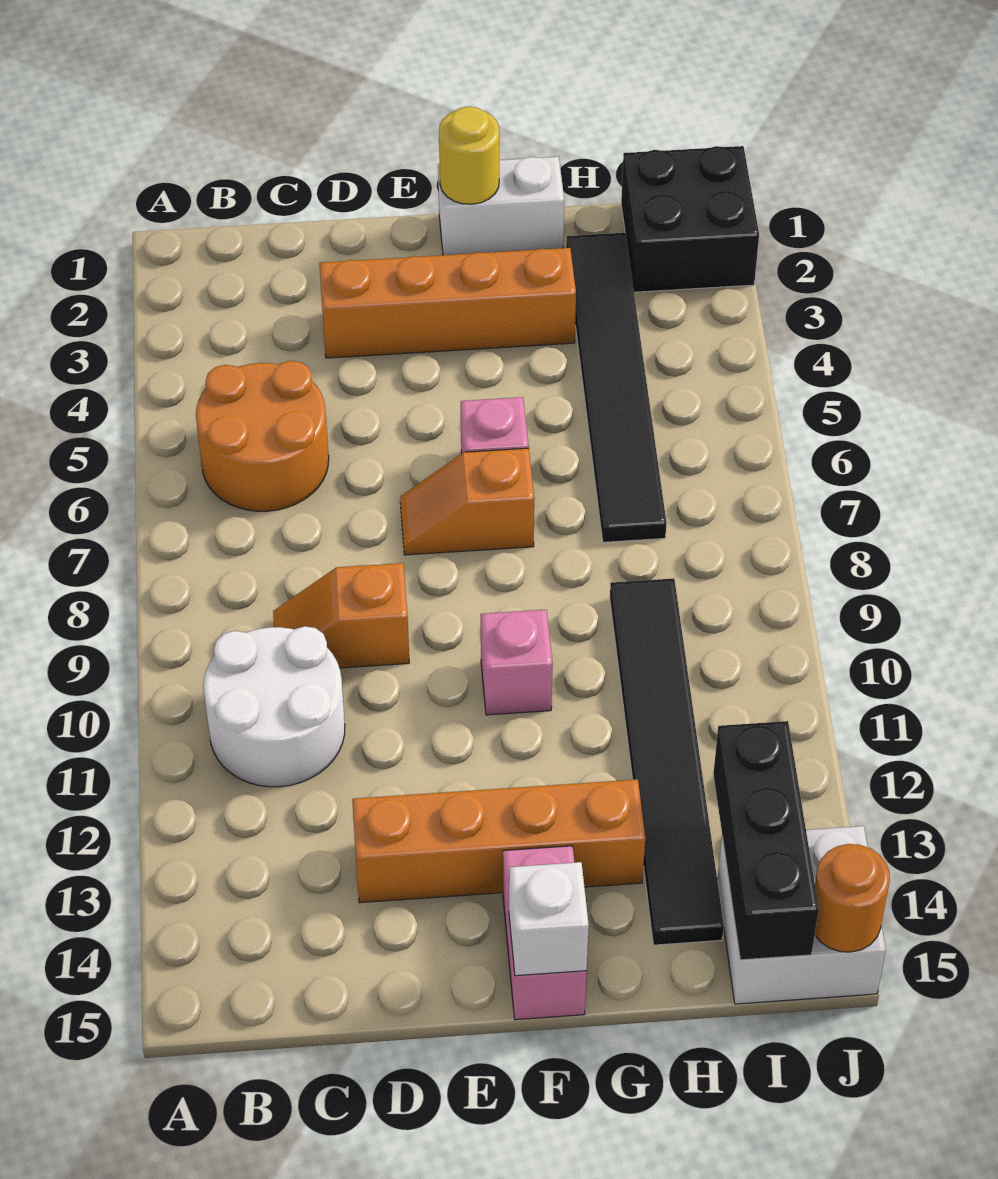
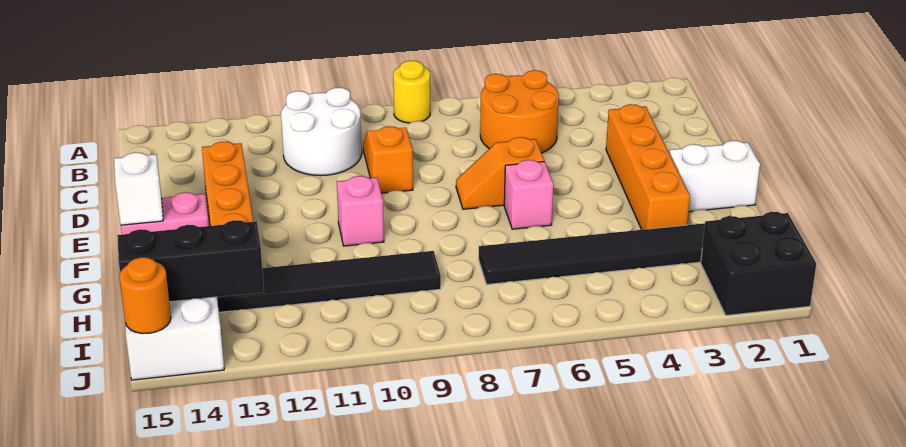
orange 1x2 slope [400,448,534,555] -> orange 1x2 slope turned to [456,137,544,209]
white 1x2 brick [438,157,564,255] -> white 1x2 brick turned to [669,141,760,212]
yellow 1x1 round brick [439,106,499,204] -> yellow 1x1 round brick moved to [393,61,430,123]

